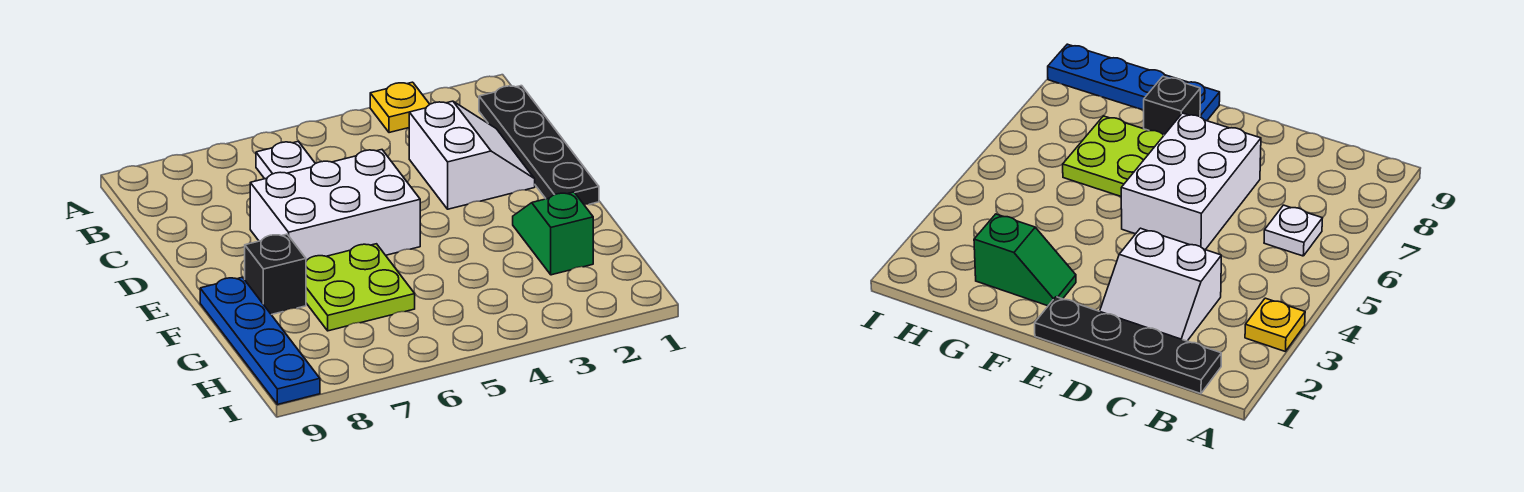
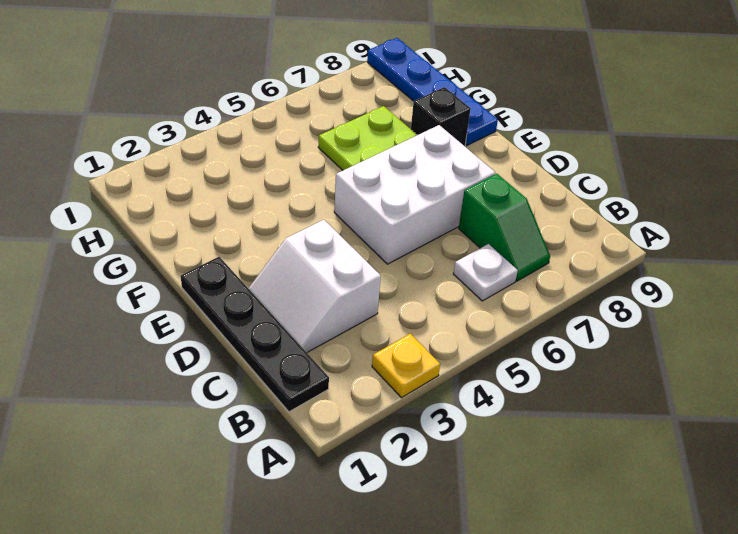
green 1x2 slope [513,192,593,275] -> green 1x2 slope moved to [459,174,550,281]

